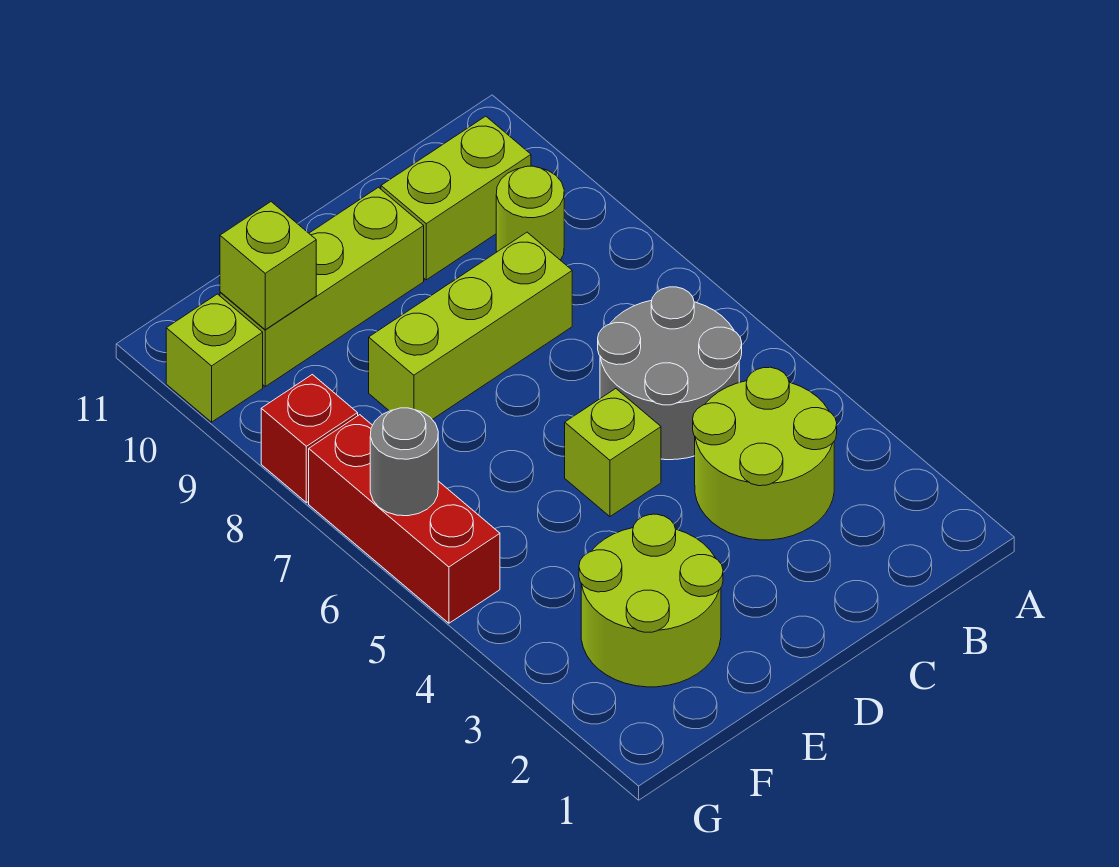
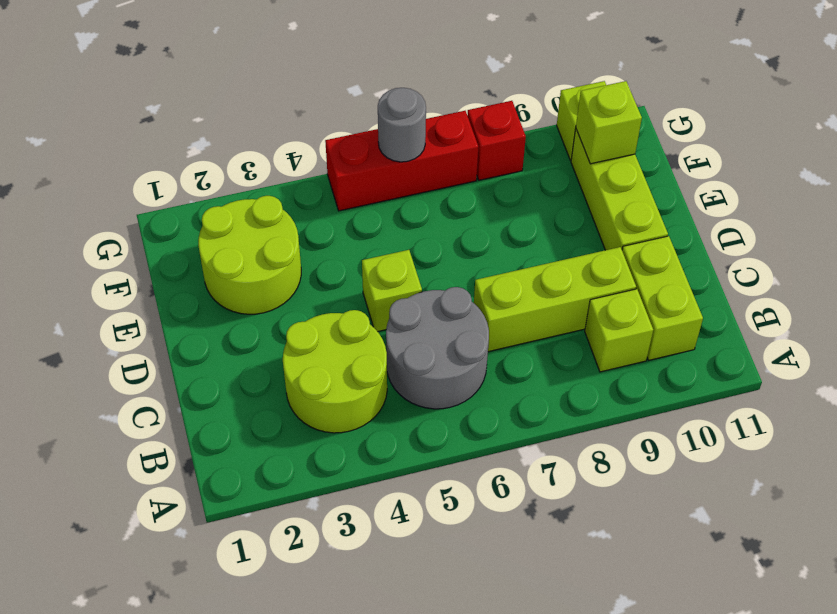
lime 1x1 round brick [496,166,564,260] -> lime 1x1 brick [585,289,653,372]
lime 1x3 brick [369,232,572,419] -> lime 1x3 brick turned to [474,247,636,352]

